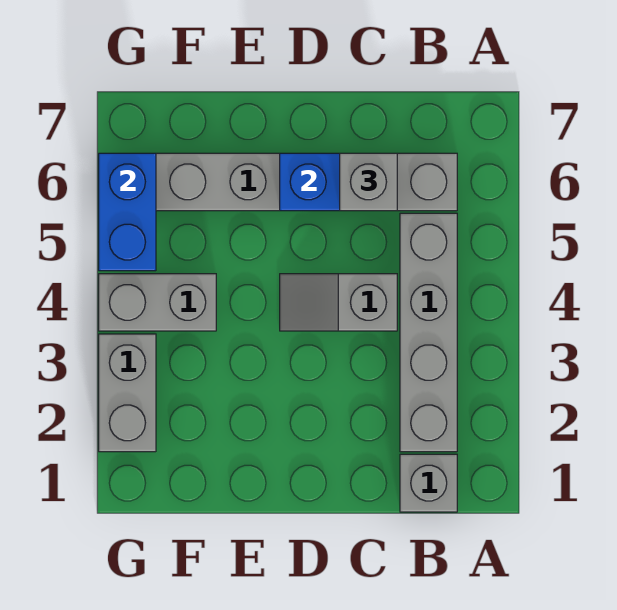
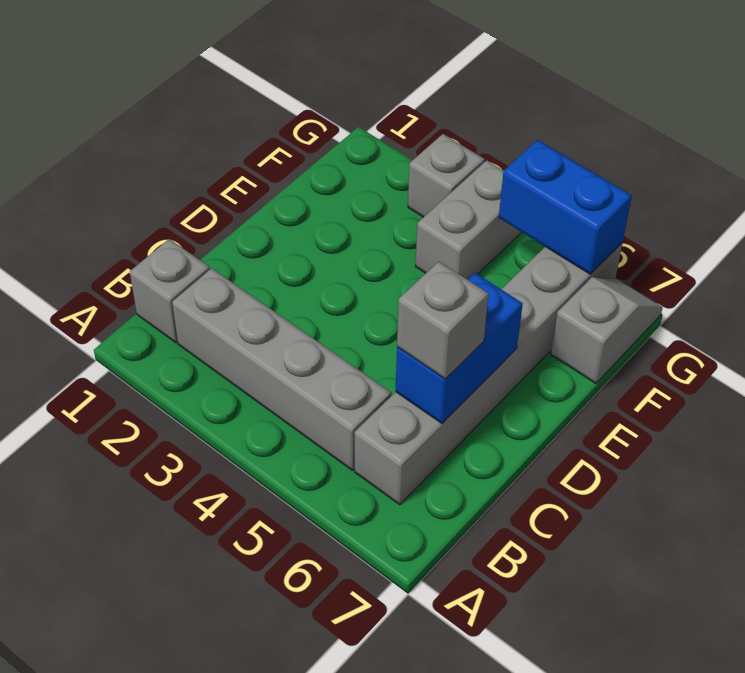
grey 1x2 slope [280,274,397,331] -> grey 1x2 slope moved to [551,277,663,384]
grey 1x2 brick [99,334,156,452] -> grey 1x1 brick [408,134,485,217]

